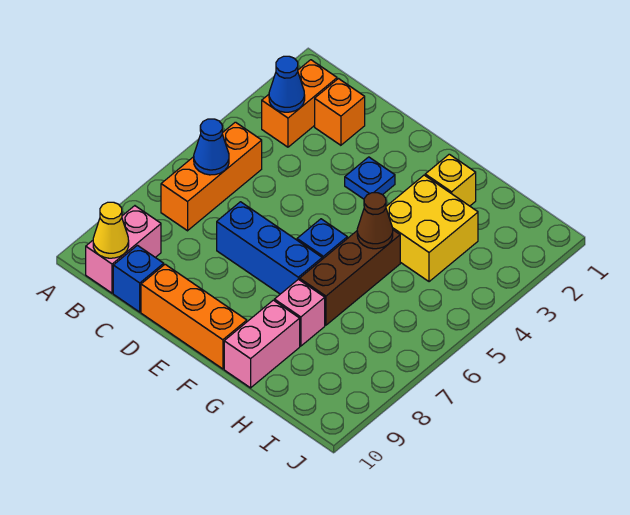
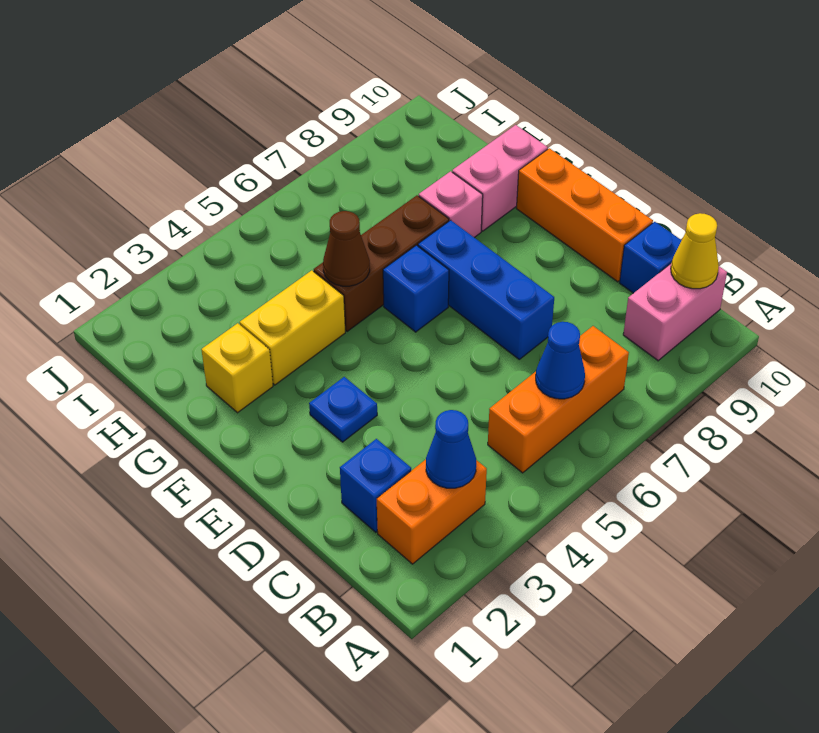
orange 1x1 brick [315,79,365,145] -> blue 1x1 brick [340,439,411,532]
yellow 2x2 brick [386,175,478,282] -> yellow 1x2 brick [240,270,345,385]

